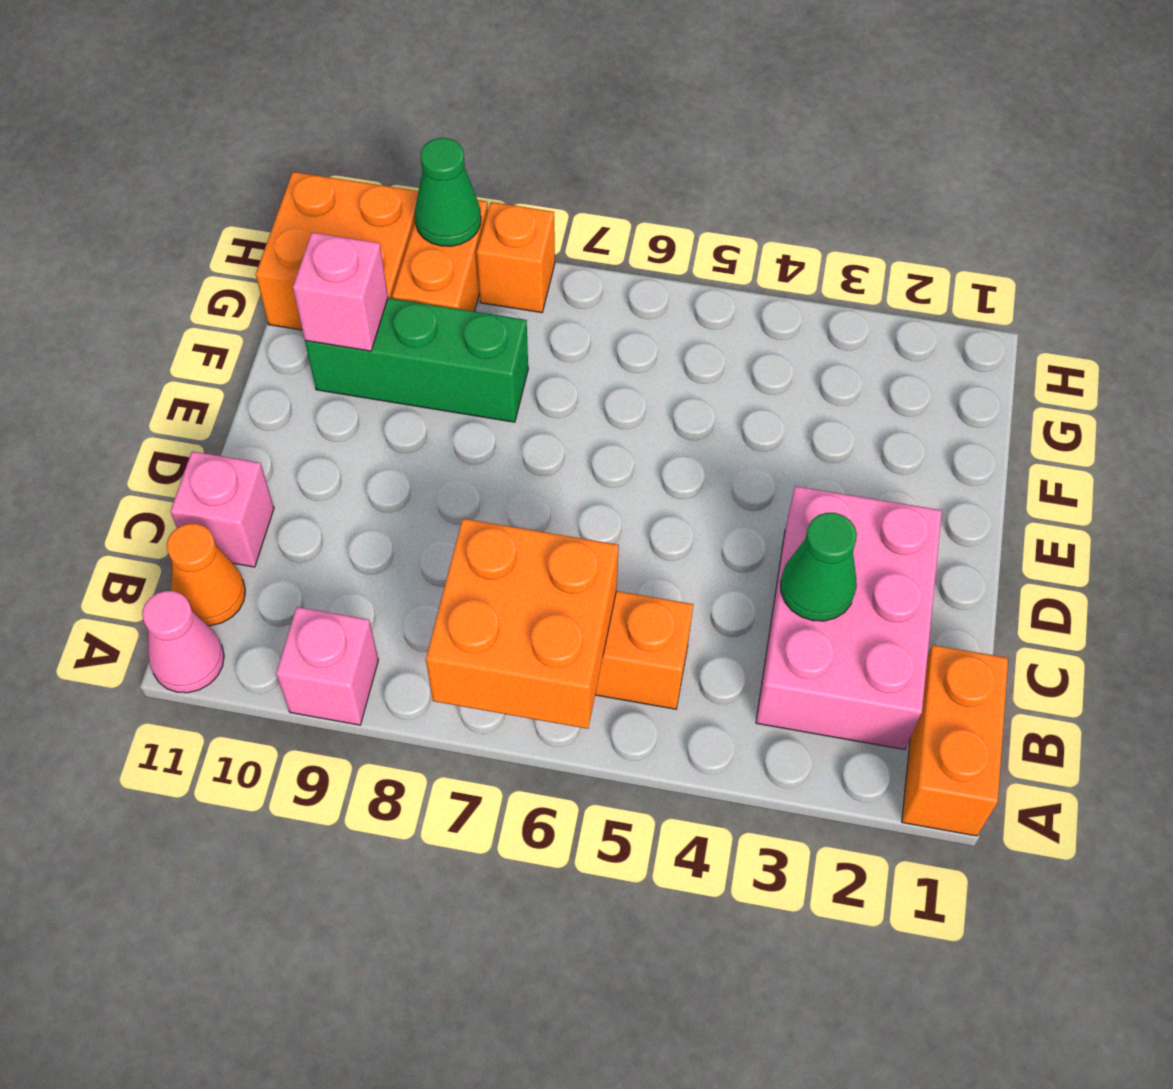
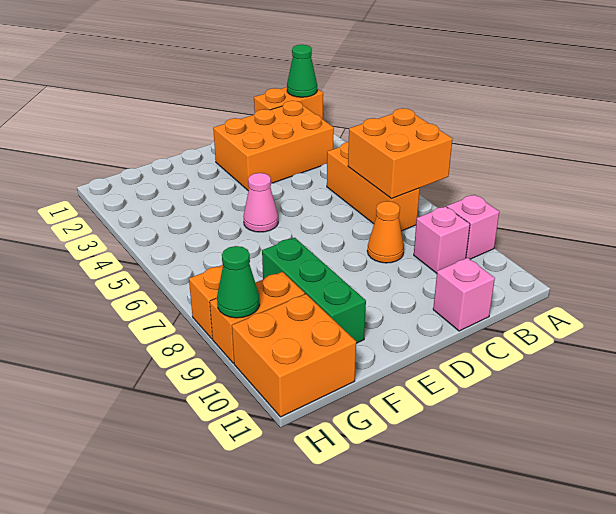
pink 1x1 cone [142,591,224,693] -> pink 1x1 cone moved to [244,173,278,232]
pink 2x3 brick [756,486,942,750] -> orange 2x3 brick [213,101,334,191]
orange 1x1 cone [167,524,245,626] -> orange 1x1 cone moved to [367,201,404,263]
green 1x1 cone [781,513,857,621] -> green 1x1 cone moved to [287,45,317,97]
pink 1x1 brick [293,233,388,351] -> pink 1x1 brick moved to [414,206,470,273]

